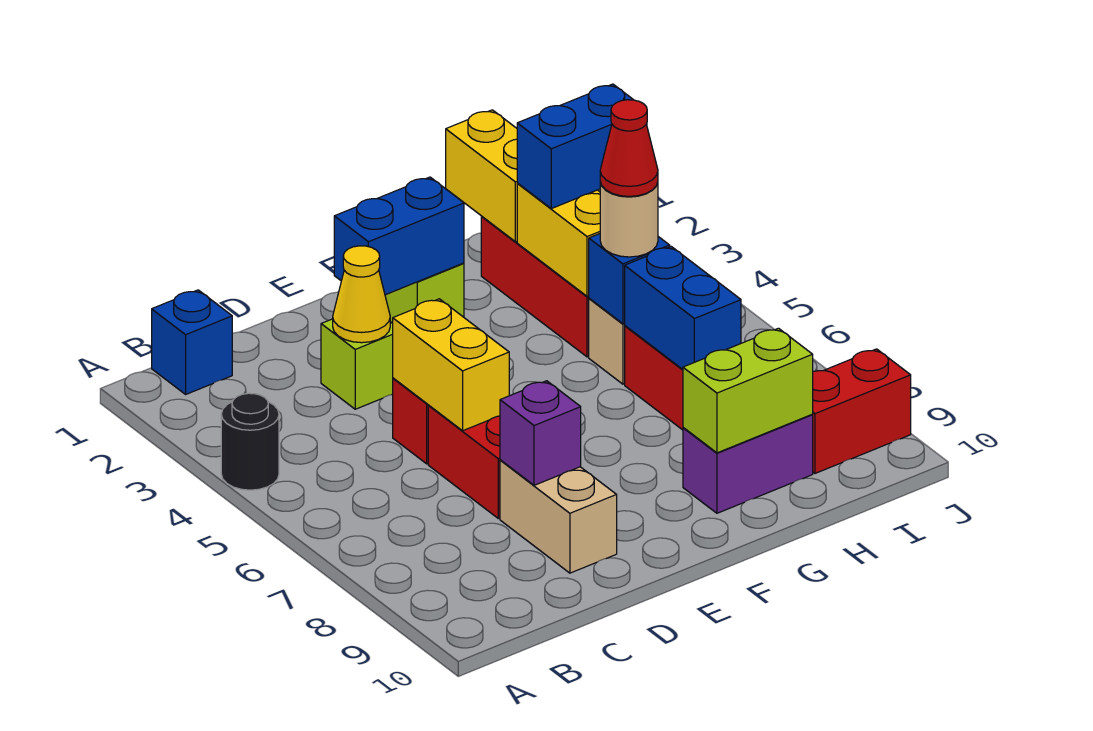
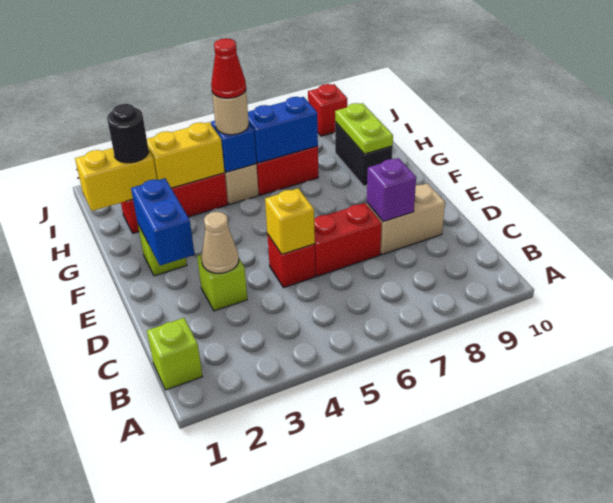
black 1x1 round brick [221,393,279,490] -> black 1x1 round brick moved to [107,104,149,163]
blue 1x1 brick [152,290,232,394] -> lime 1x1 brick [147,318,203,390]
yellow 1x1 cone [333,246,390,343] -> tan 1x1 cone [201,212,239,273]
yellow 1x2 brick [393,299,509,431] -> yellow 1x1 brick [265,188,315,254]
purple 1x2 brick [683,415,813,513] -> black 1x2 brick [335,122,393,186]
lime 1x2 brick [683,328,813,453] -> lime 1x2 plate [335,103,393,154]
blue 1x2 brick [517,84,647,209] -> none
red 1x2 brick [812,349,911,473] -> red 1x1 brick [308,84,347,136]

